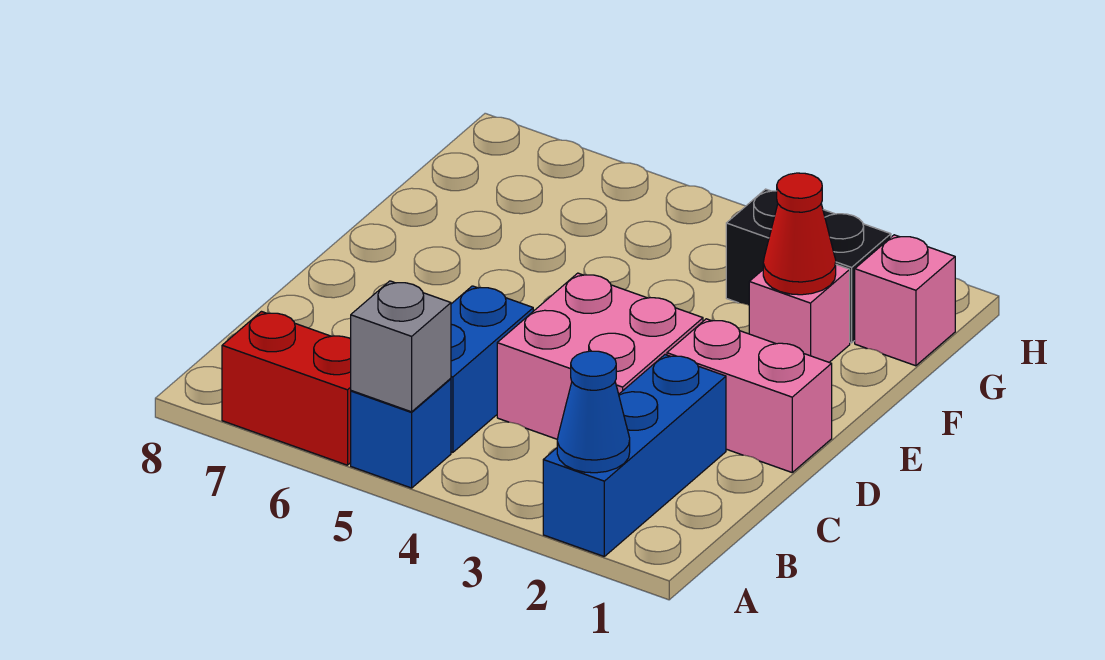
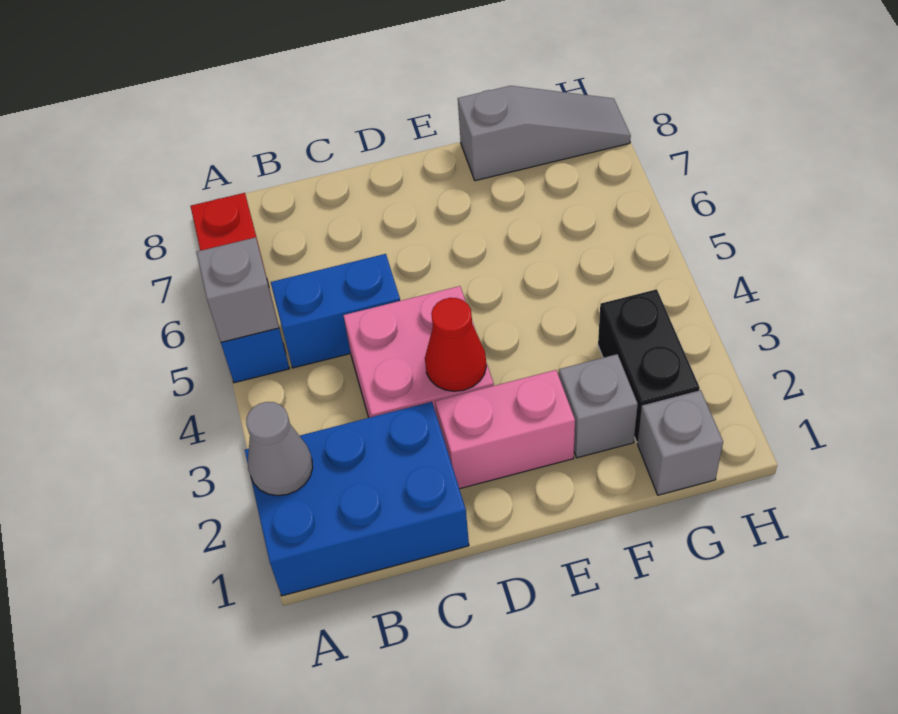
blue 1x3 brick [543,355,726,556] -> blue 2x3 brick [245,402,469,596]
blue 1x1 cone [557,351,630,473] -> grey 1x1 cone [246,402,313,496]
pink 1x2 brick [667,319,832,472] -> pink 1x2 brick turned to [435,370,575,489]
pink 1x1 brick [749,265,850,362] -> grey 1x1 brick [559,354,638,458]
red 1x1 cone [763,173,836,295] -> red 1x1 cone moved to [425,298,486,391]
none -> grey 1x3 slope [458,86,631,181]
pink 1x1 brick [855,235,955,366] -> grey 1x1 brick [638,390,723,495]

